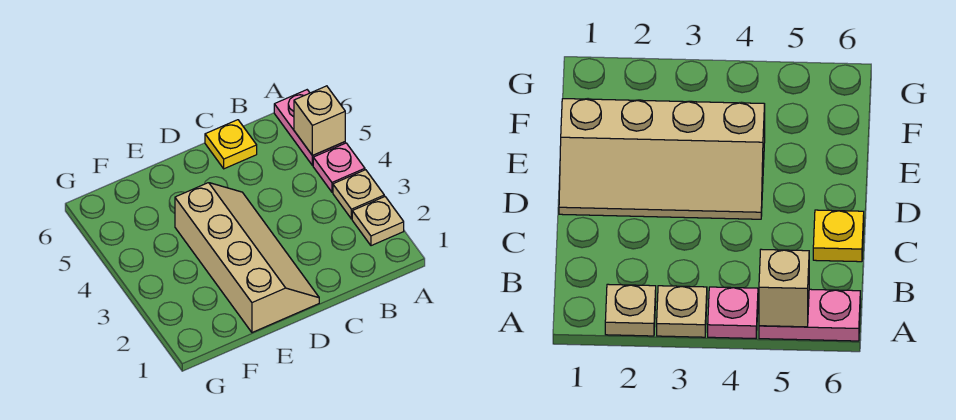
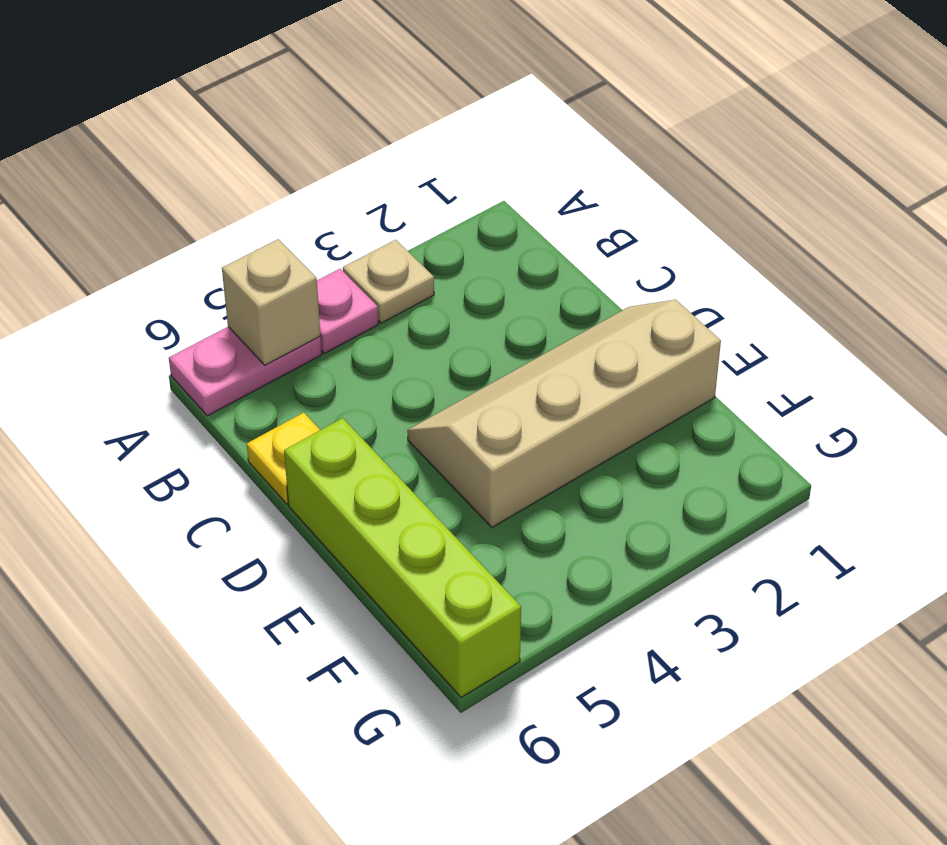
tan 1x1 plate [352,197,404,246] -> none
none -> lime 1x4 brick [284,418,521,698]

